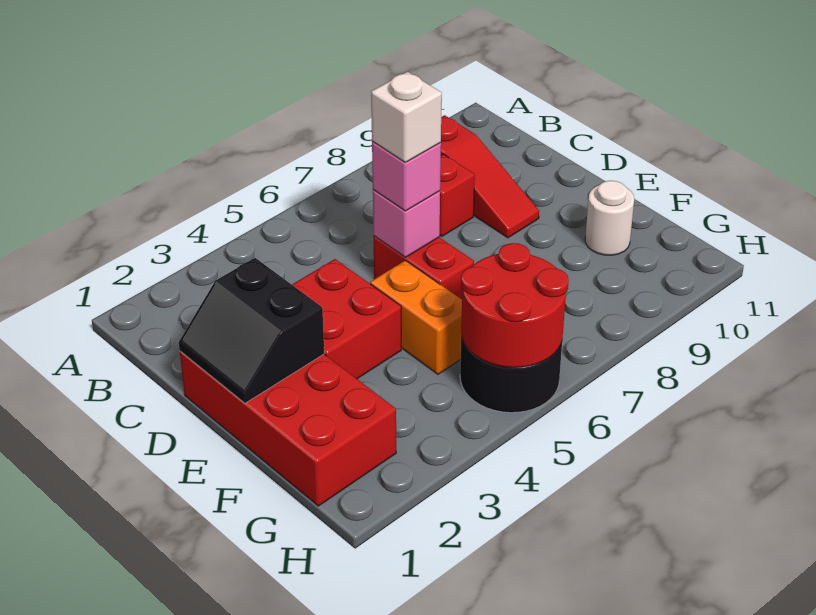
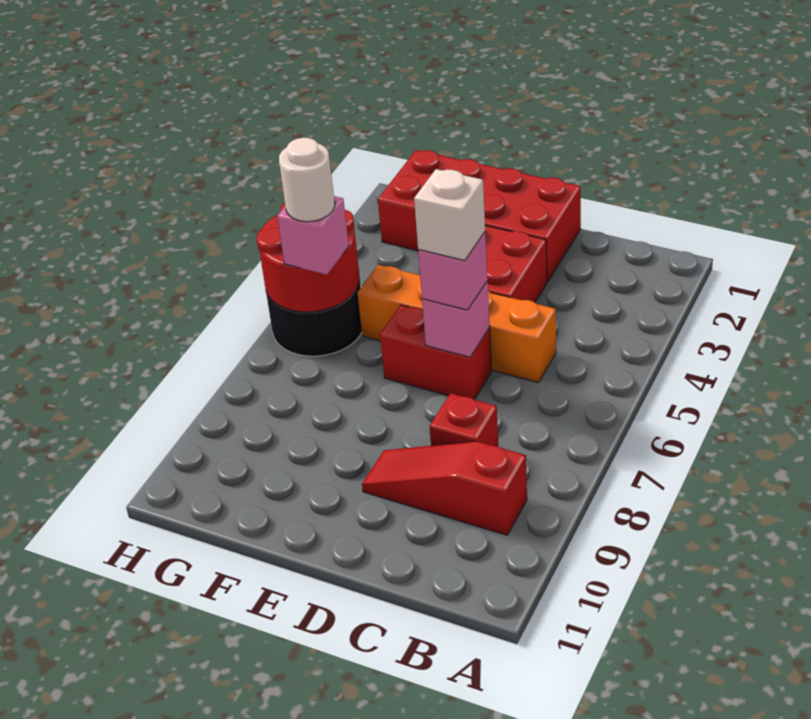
black 2x2 slope [179,258,324,403] -> none
orange 1x2 brick [370,260,462,374] -> orange 1x4 brick [357,265,556,383]
white 1x1 round brick [585,181,634,255] -> white 1x1 round brick moved to [279,138,335,222]
none -> pink 1x1 brick [277,196,349,275]

